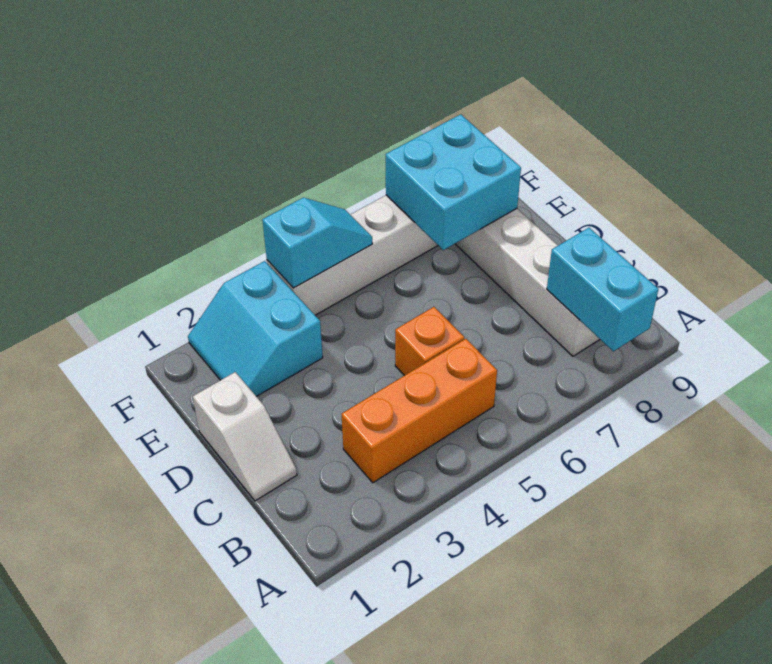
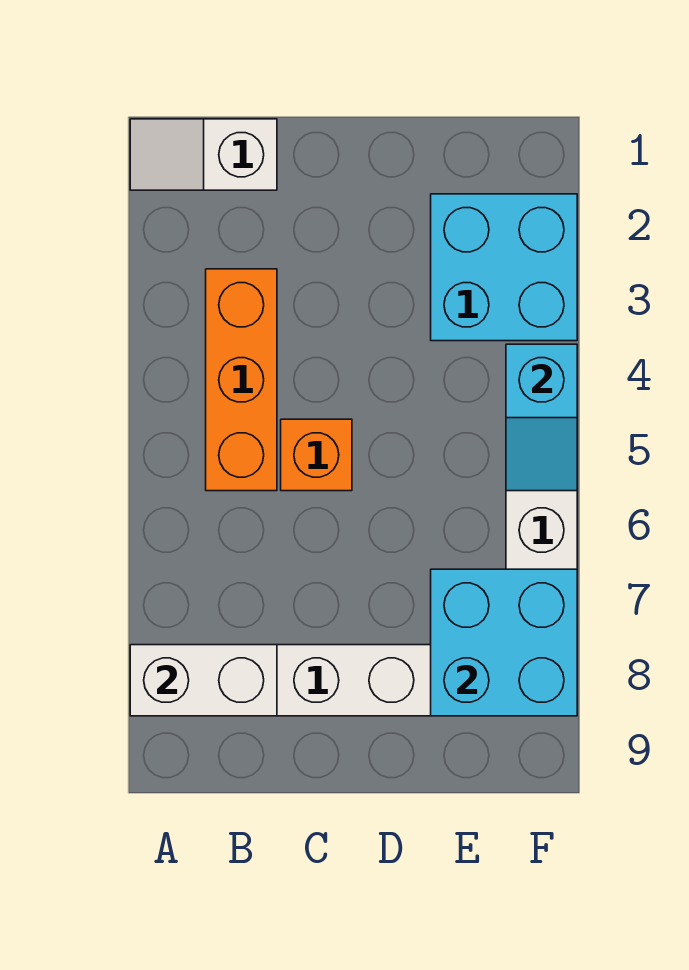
cyan 1x2 brick [547,228,658,351] -> white 1x2 brick [130,645,277,716]
white 1x2 slope [193,372,297,501] -> white 1x2 slope moved to [130,119,277,190]
cyan 2x2 slope [188,261,323,397] -> cyan 2x2 brick [431,194,577,341]

